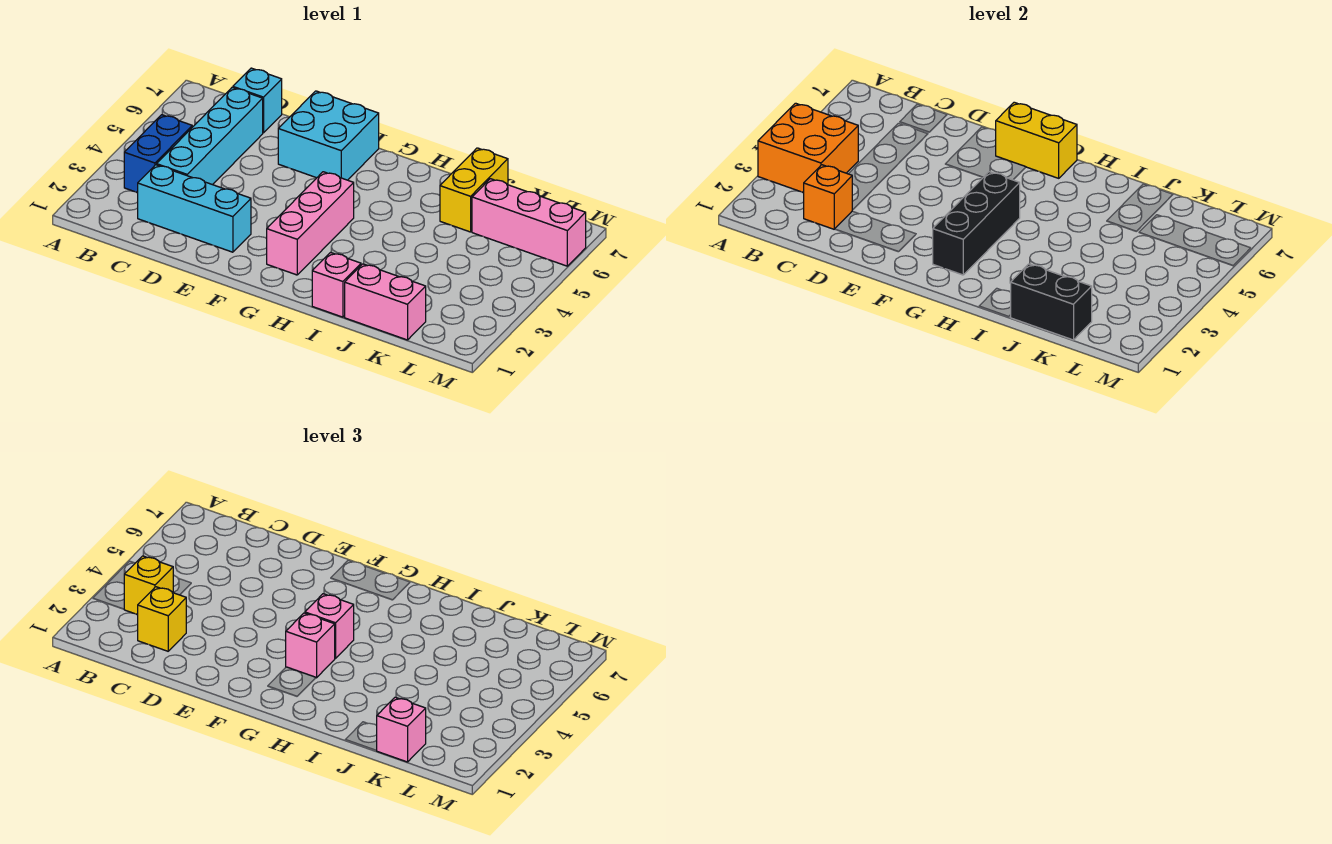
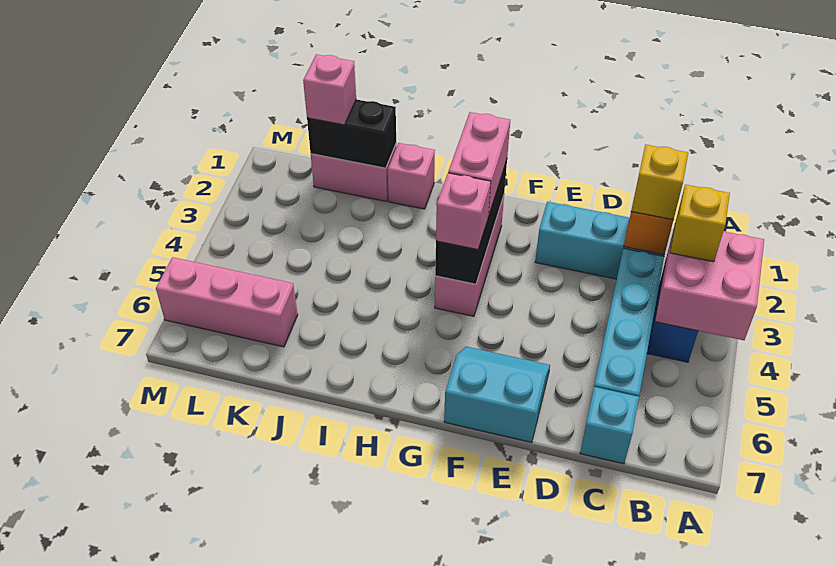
orange 2x2 brick [758,103,858,193] -> pink 2x2 brick [655,226,764,340]
cyan 2x2 brick [278,91,379,180] -> cyan 2x2 slope [444,347,550,442]
yellow 1x2 brick [996,102,1077,178] -> none
pink 1x1 brick [286,613,335,678] -> pink 1x2 brick [448,112,510,217]
yellow 1x2 brick [440,148,508,232] -> none

